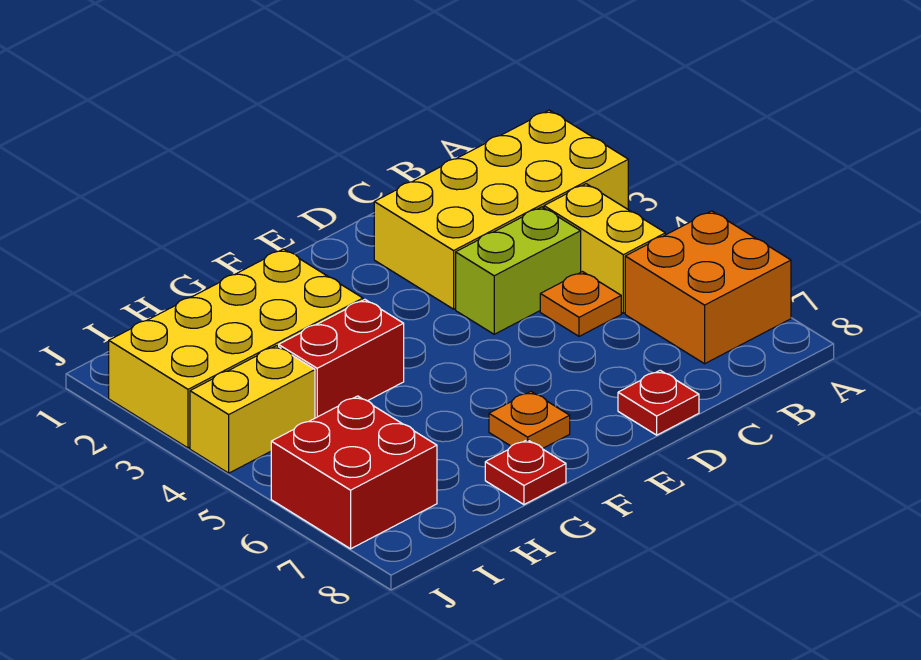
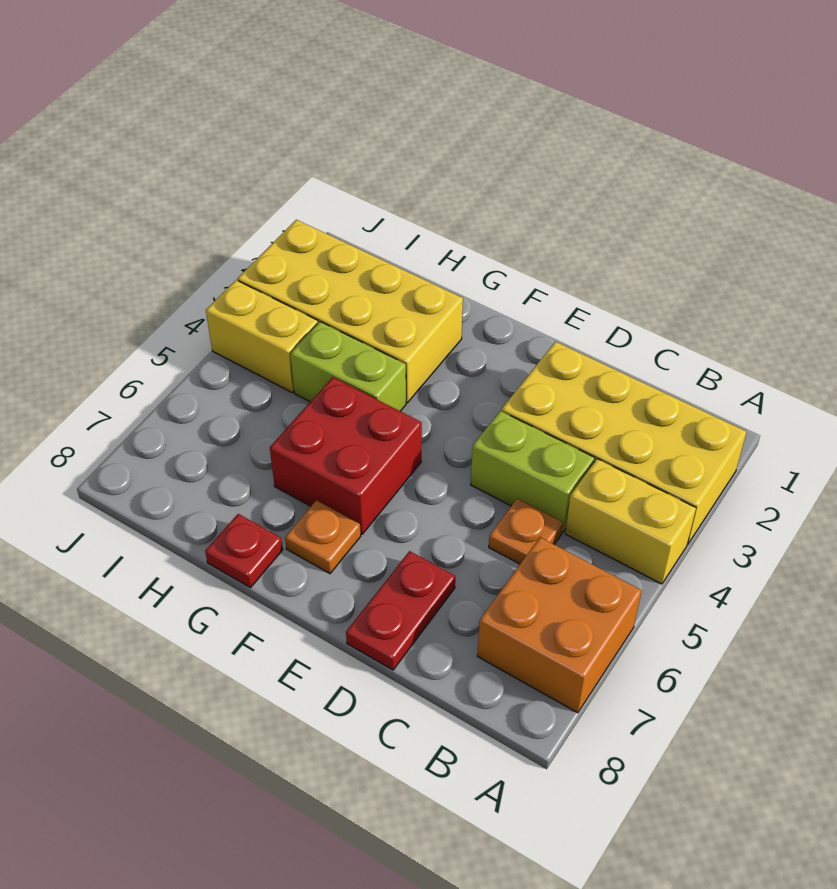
yellow 1x2 brick [544,184,665,313] -> yellow 1x2 brick turned to [565,459,696,584]
red 1x1 plate [618,370,699,435] -> red 1x2 plate [346,551,455,670]
red 1x2 brick [279,300,404,418] -> lime 1x2 brick [290,322,406,411]
red 2x2 brick [271,396,437,549] -> red 2x2 brick moved to [270,377,422,534]

